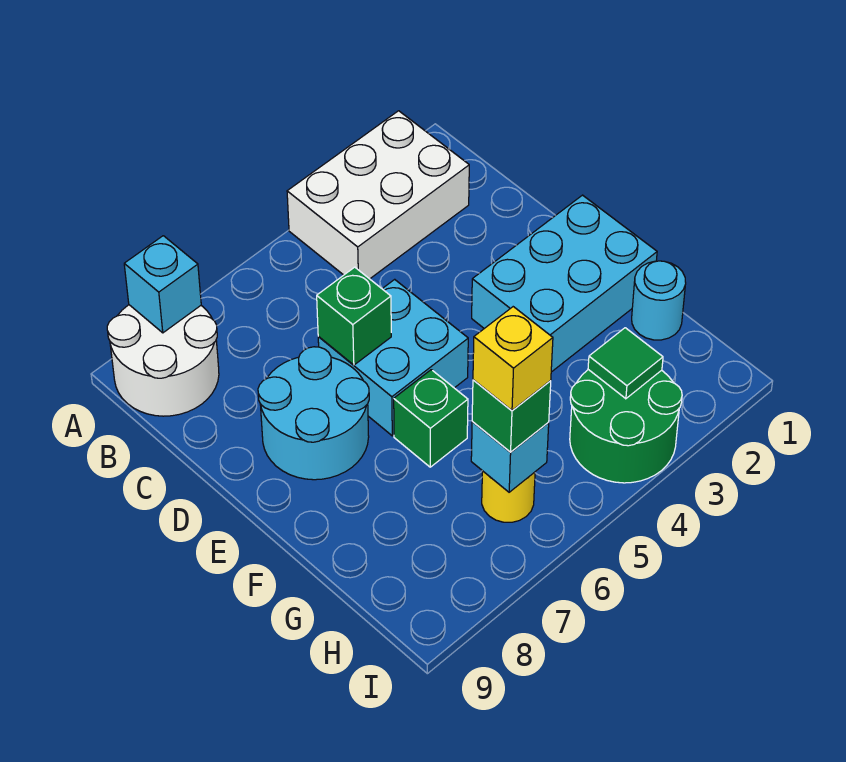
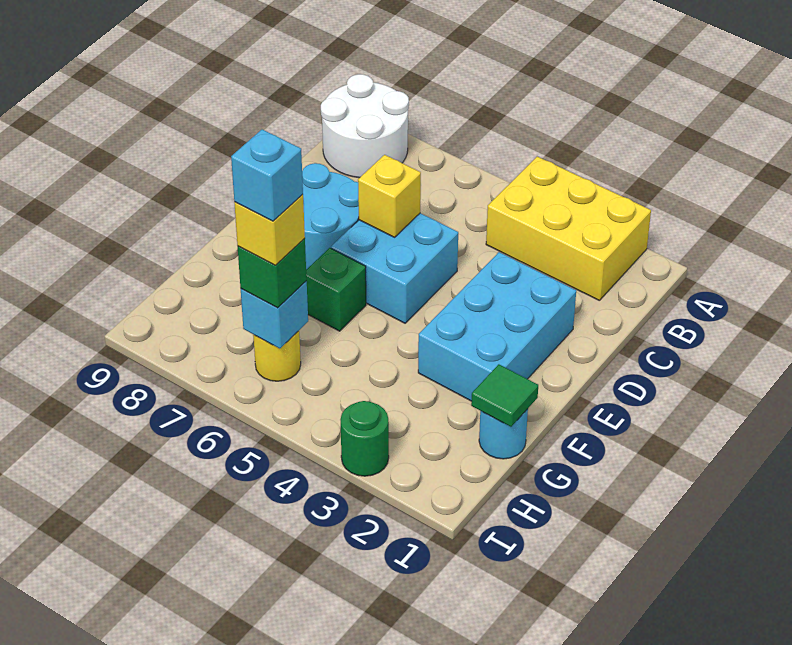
white 2x3 brick [287,111,469,279] -> yellow 2x3 brick [486,157,651,300]
cyan 1x1 brick [124,236,201,333] -> cyan 1x1 brick moved to [231,129,303,221]
green 1x1 brick [317,267,391,365] -> yellow 1x1 brick [358,155,421,237]
cyan 2x3 brick [472,195,657,372] -> cyan 2x3 brick turned to [418,252,576,401]
green 2x2 round brick [570,370,682,483] -> green 1x1 round brick [340,401,389,476]
green 1x1 tile [588,328,663,399] -> green 1x1 tile moved to [471,364,538,427]

